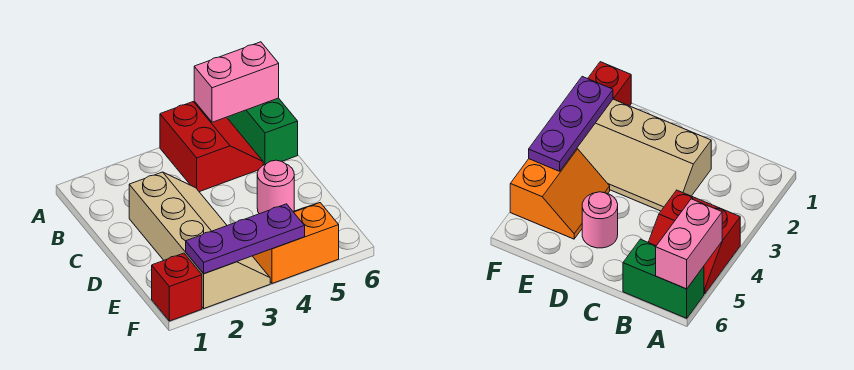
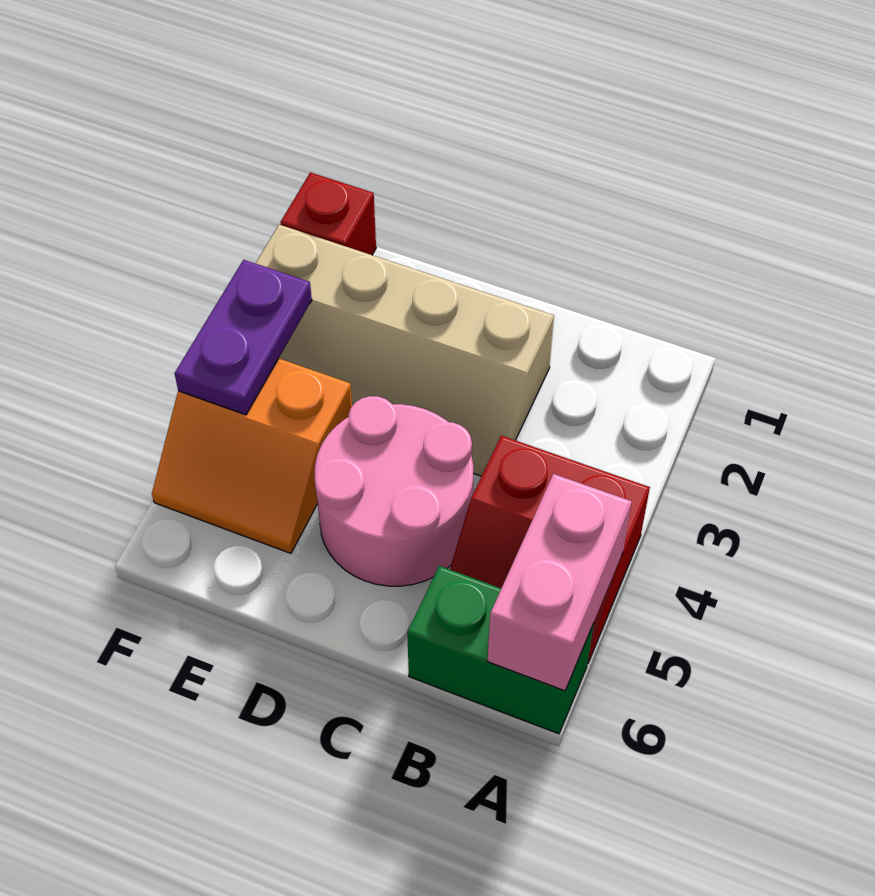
pink 1x1 round brick [257,160,294,214] -> pink 2x2 round brick [315,396,473,586]
orange 2x2 slope [253,203,339,283] -> orange 2x2 slope turned to [152,359,352,553]
purple 1x3 plate [186,204,305,274] -> purple 1x2 plate [175,260,312,415]

